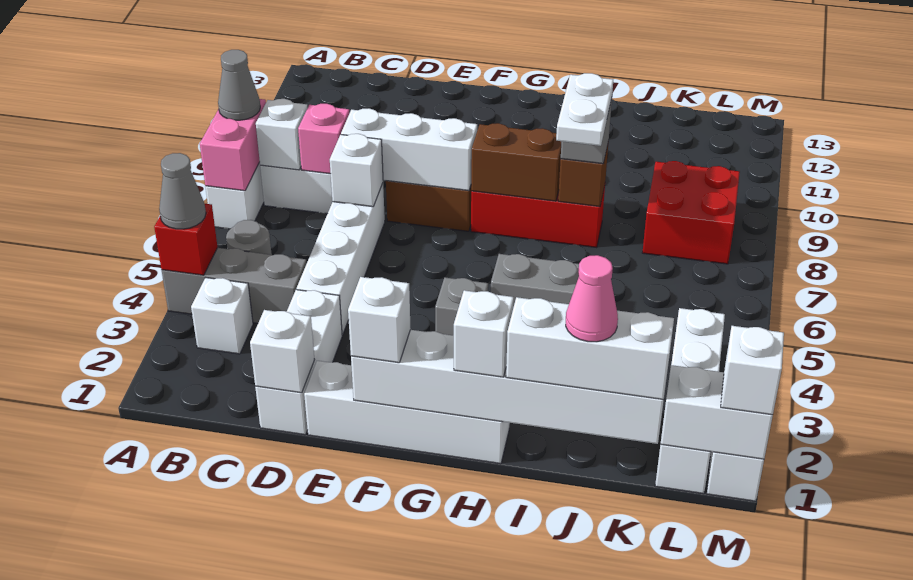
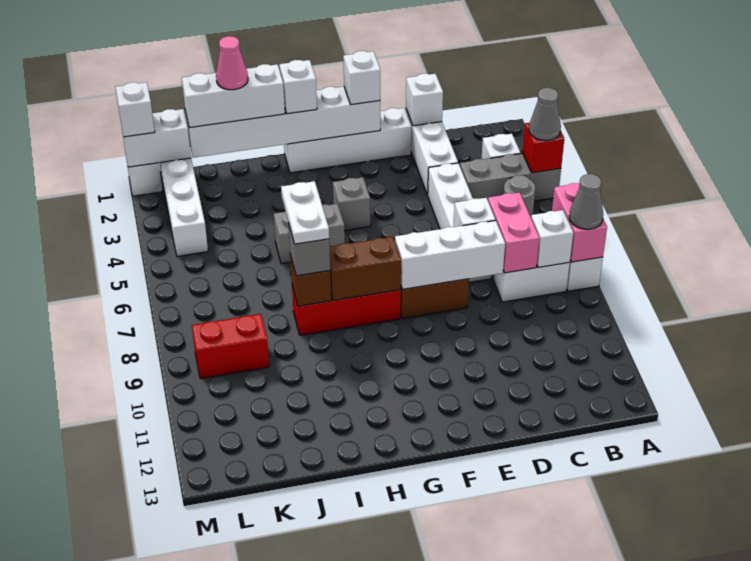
pink 1x1 brick [298,104,349,174] -> pink 1x2 brick [488,193,539,273]
red 2x2 brick [642,161,740,264] -> red 1x2 brick [192,314,269,379]

